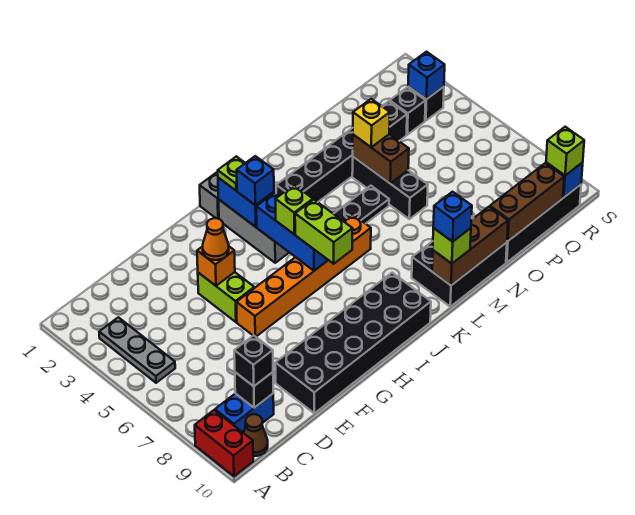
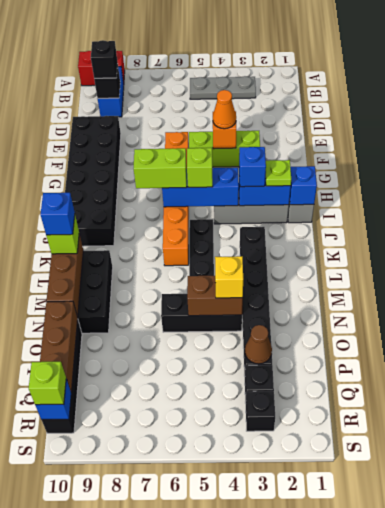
brown 1x1 cone [244,414,268,456] -> brown 1x1 cone moved to [245,325,272,364]
lime 1x2 brick [198,272,254,322] -> lime 1x3 brick [189,131,260,167]
blue 1x1 brick [408,52,445,99] -> blue 1x1 brick moved to [290,166,317,205]

